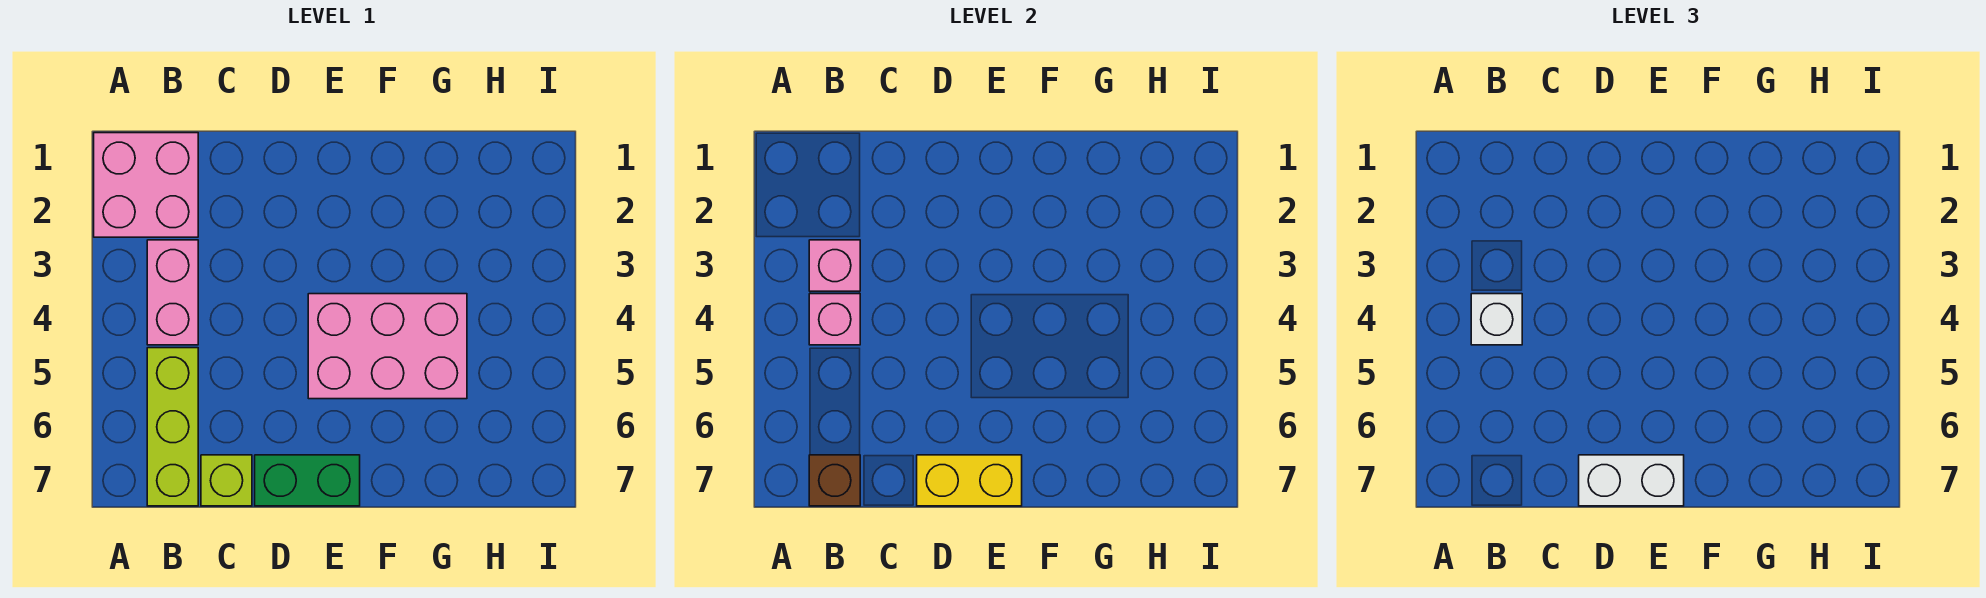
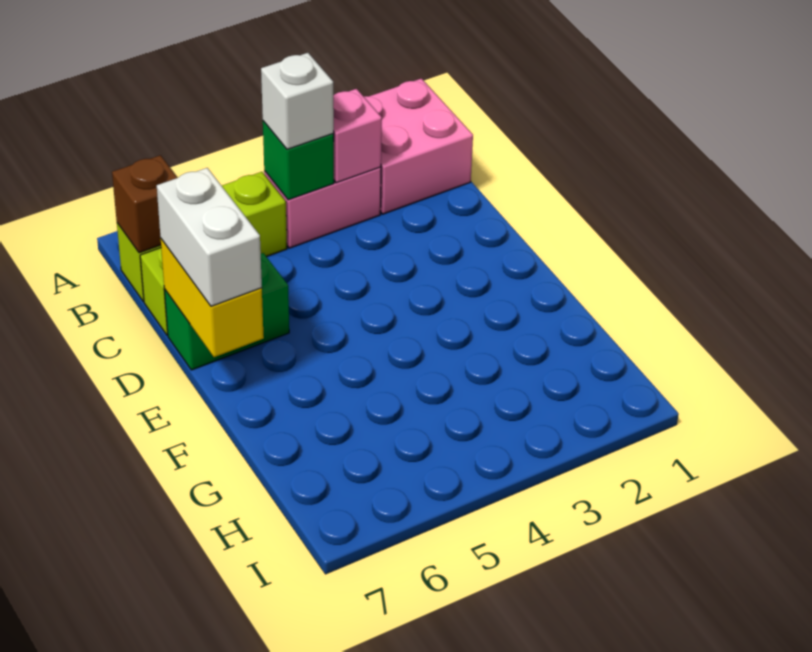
pink 1x1 brick [809,294,860,345] -> green 1x1 brick [263,121,334,200]
green 1x2 brick [255,455,360,506] -> green 1x2 brick turned to [164,253,289,370]
pink 2x3 brick [308,294,467,399] -> none

